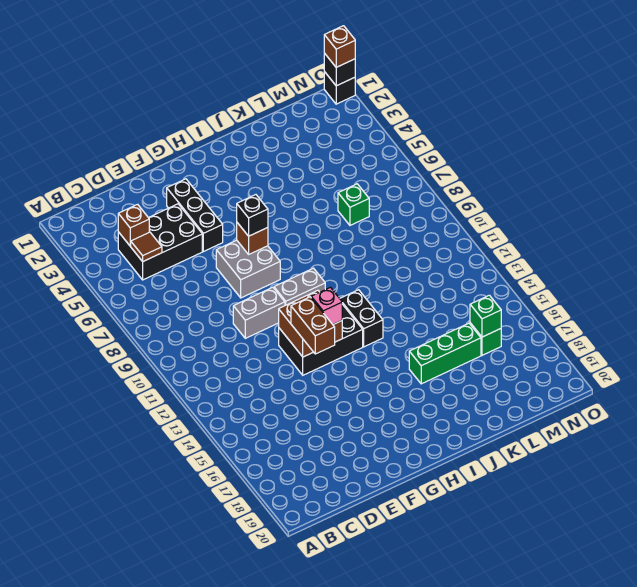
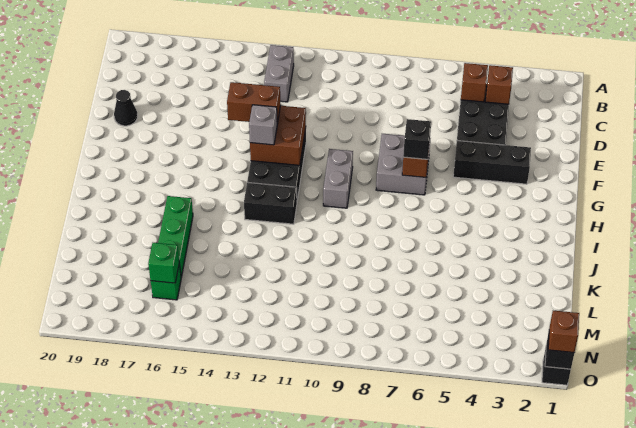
brown 1x1 tile [130,232,162,262] -> brown 1x1 brick [461,63,488,102]
grey 1x2 brick [233,287,285,338] -> grey 1x2 brick moved to [264,45,294,102]
none -> black 1x1 cone [114,90,138,126]
pink 1x1 brick [311,287,342,324] -> grey 1x1 brick [249,105,277,145]
green 1x1 brick [338,184,369,225] -> none

